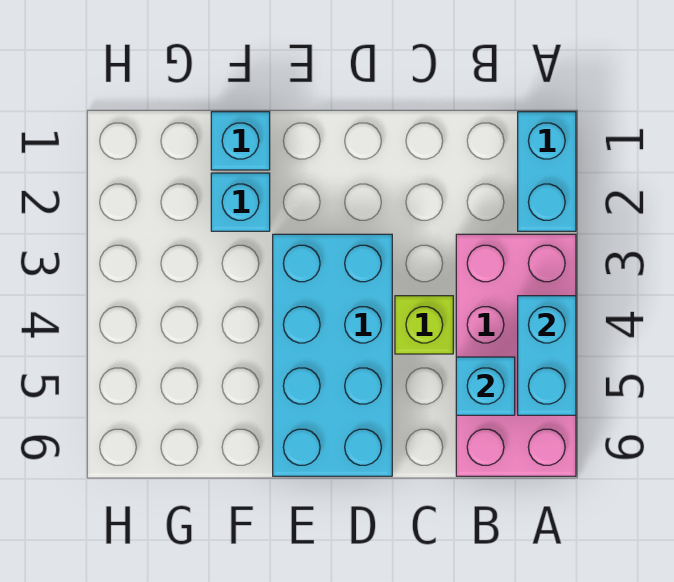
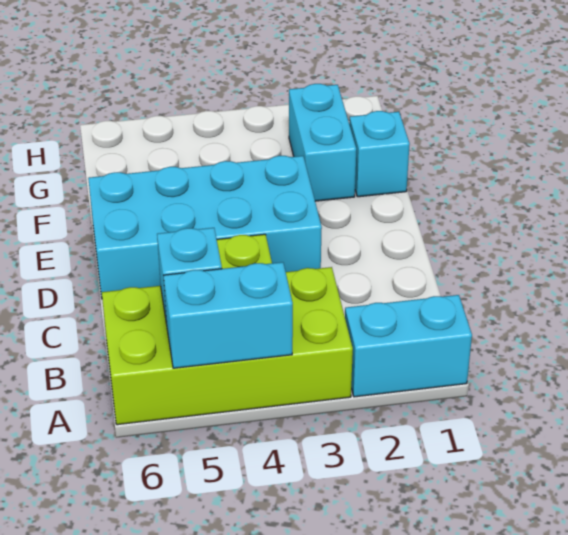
pink 2x4 brick [456,234,576,476] -> lime 2x4 brick [102,267,353,425]
cyan 1x1 brick [211,173,270,231] -> cyan 1x2 brick [289,84,356,201]

